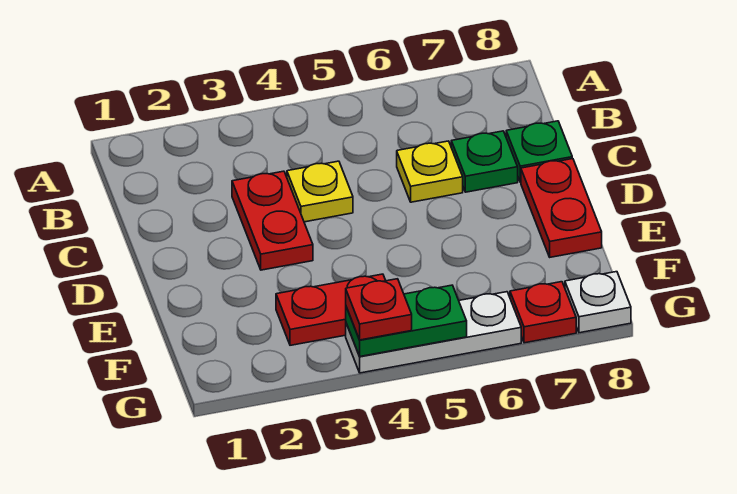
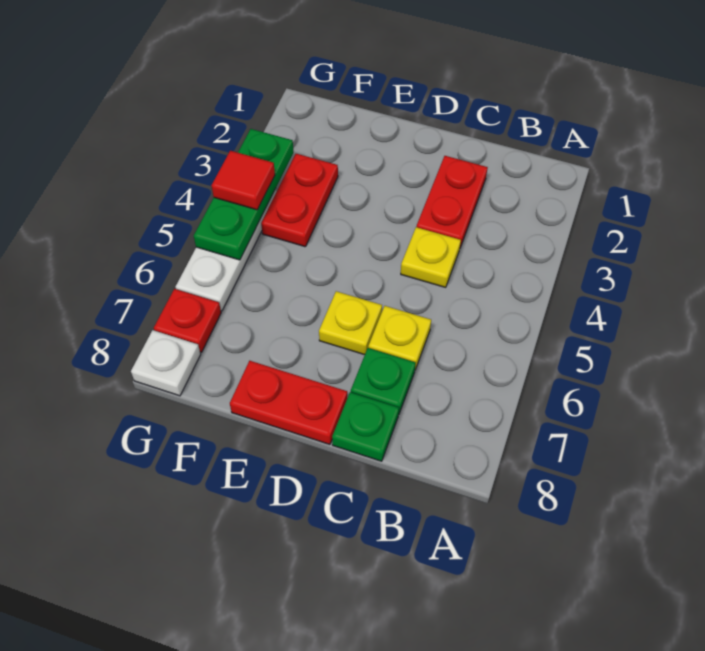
red 1x2 plate [232,171,313,270] -> red 1x2 plate turned to [416,156,488,248]
none -> yellow 1x1 plate [319,291,382,355]
green 1x2 plate [346,285,467,356] -> green 1x3 plate [194,129,294,260]
red 1x1 plate [346,279,412,340] -> red 1x1 tile [212,151,275,210]

